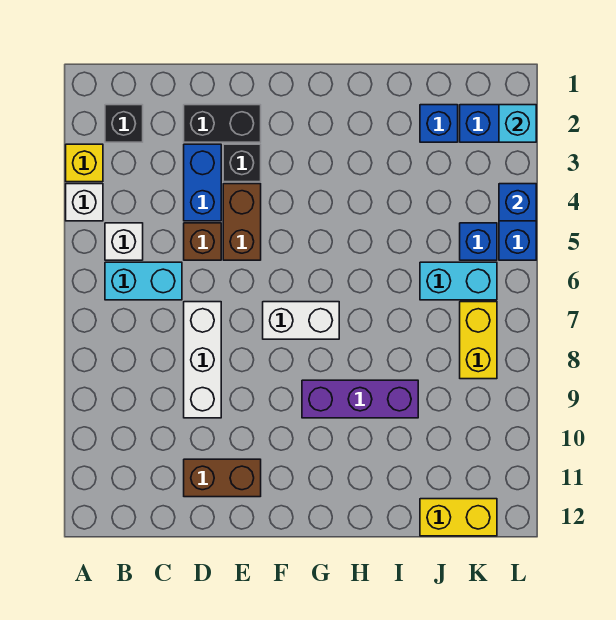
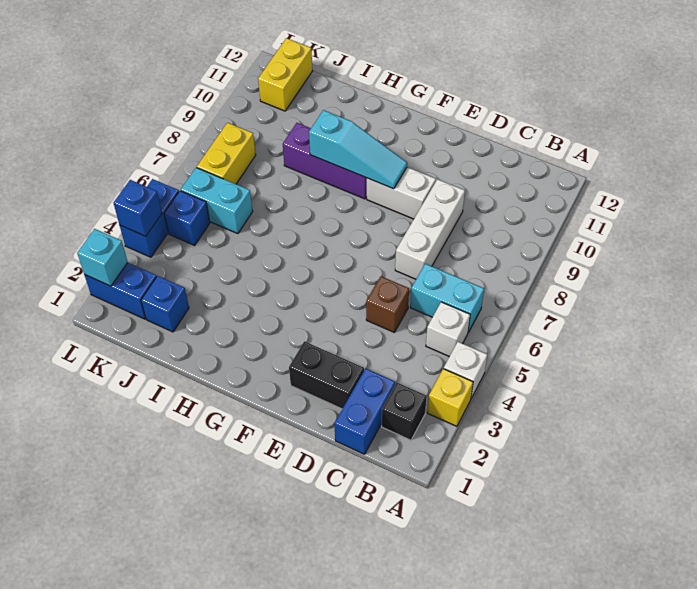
blue 1x2 brick [184,144,221,221] -> blue 1x2 brick moved to [334,368,395,454]
brown 1x2 brick [184,459,261,497] -> none
black 1x1 brick [223,144,261,182] -> none
brown 1x2 brick [223,184,261,260] -> none
white 1x2 brick [263,302,339,339] -> white 1x2 brick moved to [367,167,436,219]
none -> cyan 1x3 slope [309,110,407,189]
yellow 1x2 brick [420,499,497,536] -> yellow 1x2 brick turned to [258,38,313,111]

